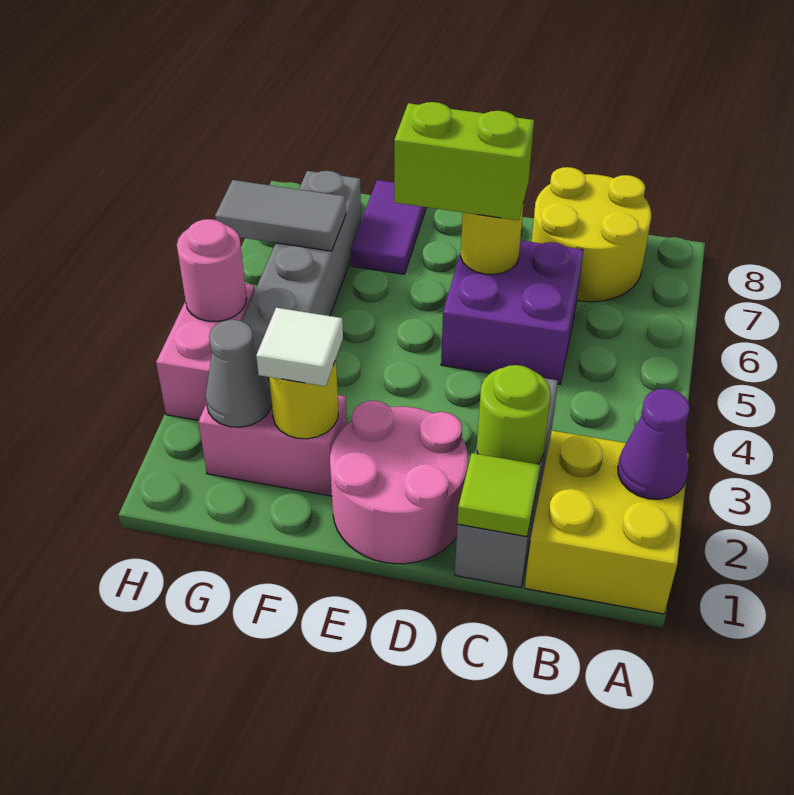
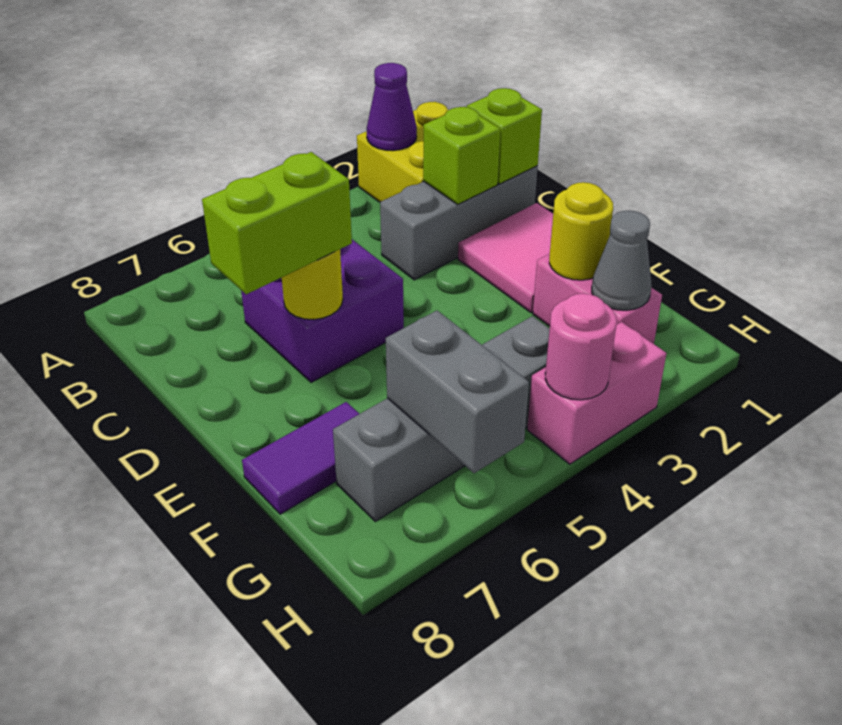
yellow 2x2 round brick [532,167,651,302] -> none
lime 1x1 tile [457,453,540,537] -> lime 1x1 brick [467,88,542,184]
lime 1x1 round brick [477,365,551,464] -> lime 1x1 brick [423,106,500,204]
pink 2x2 round brick [330,401,468,564] -> pink 2x2 tile [458,203,553,313]
lime 1x2 brick [394,102,534,220] -> lime 1x2 brick turned to [202,152,352,294]
white 1x1 tile [256,308,343,386] -> none
grey 1x2 tile [215,180,346,251] -> grey 1x2 brick [386,311,529,473]

